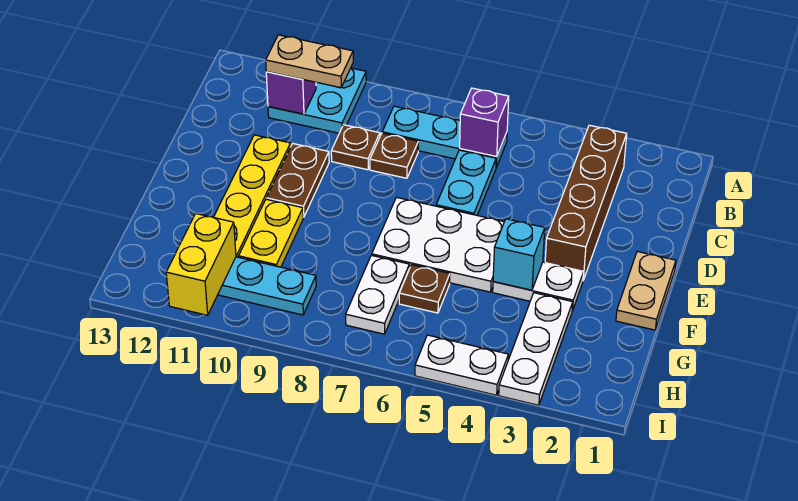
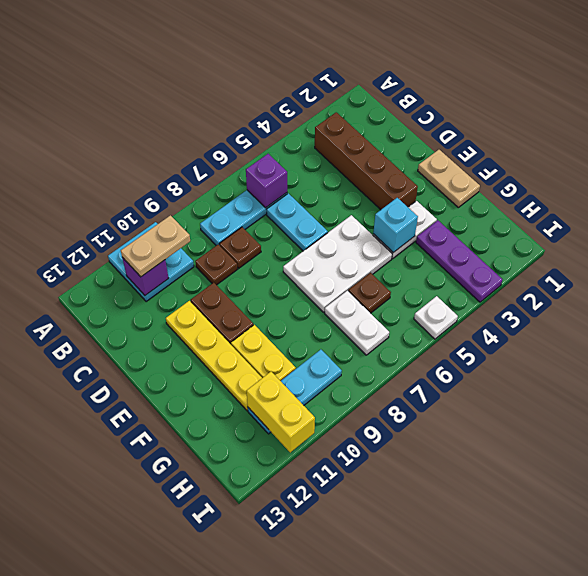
white 1x3 plate [499,293,573,405] -> purple 1x3 plate [416,220,503,302]
white 1x2 plate [415,335,508,395] -> white 1x1 plate [414,296,458,339]

